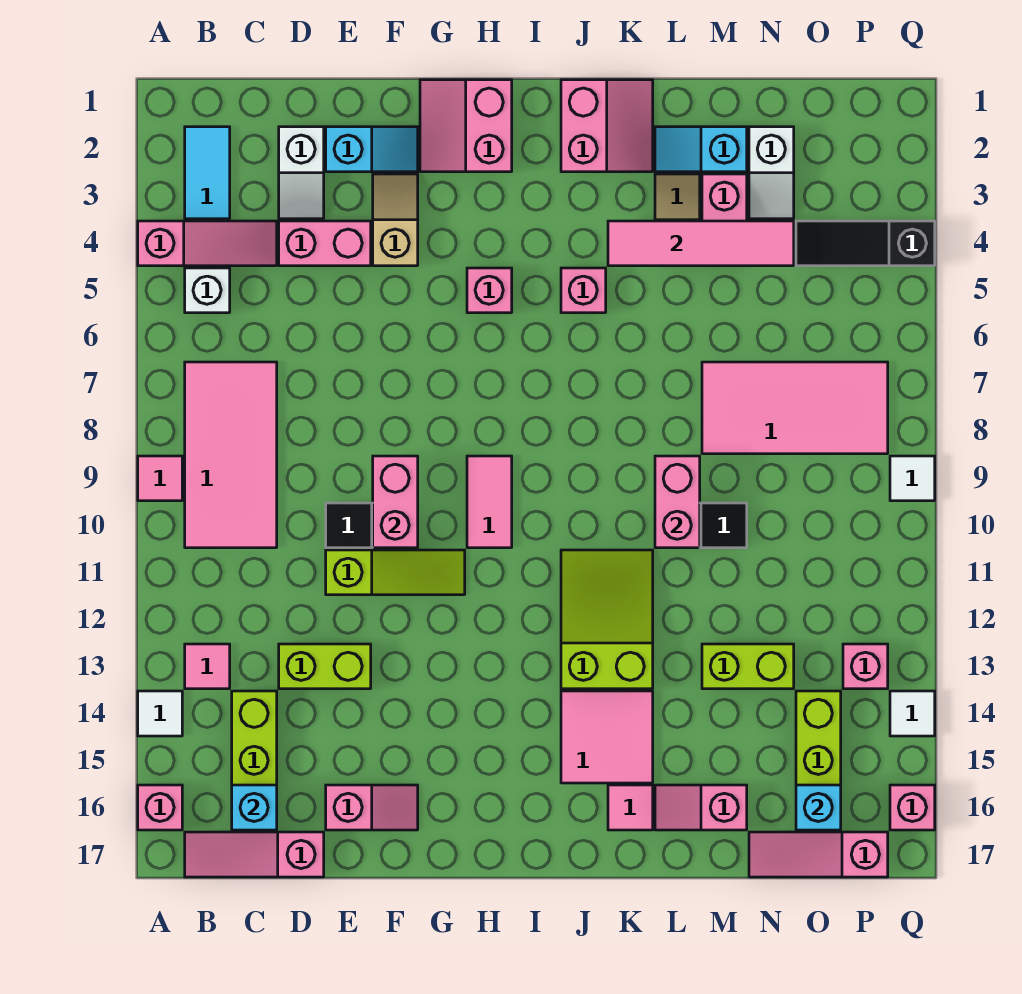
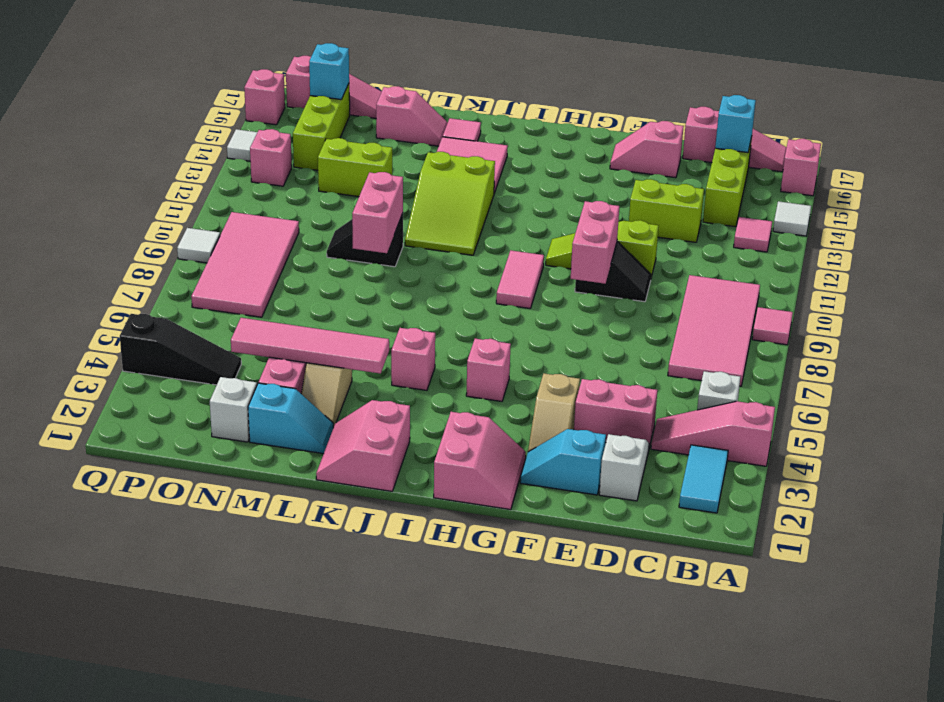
pink 2x4 tile [702,362,888,454] -> pink 2x4 tile turned to [191,212,299,317]

